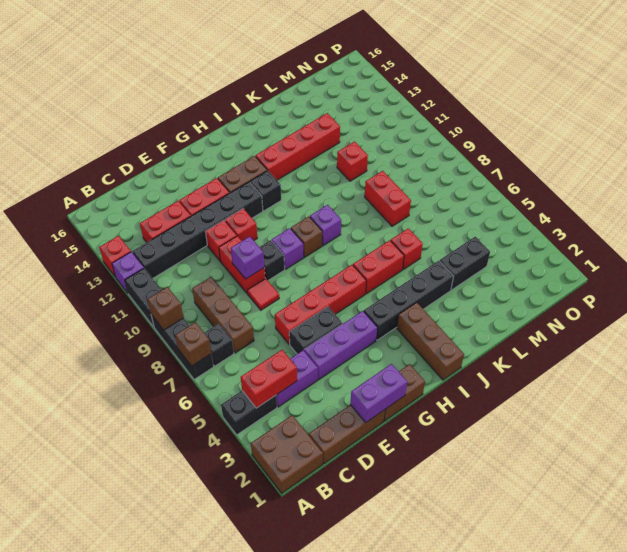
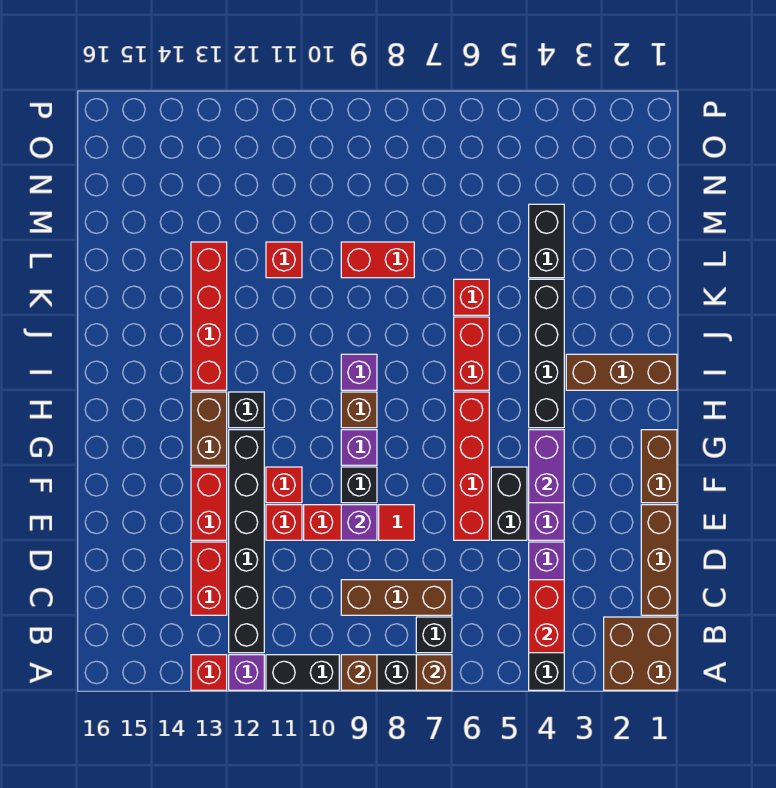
purple 1x2 brick [350,364,407,422] -> purple 1x2 brick moved to [529,430,564,503]

